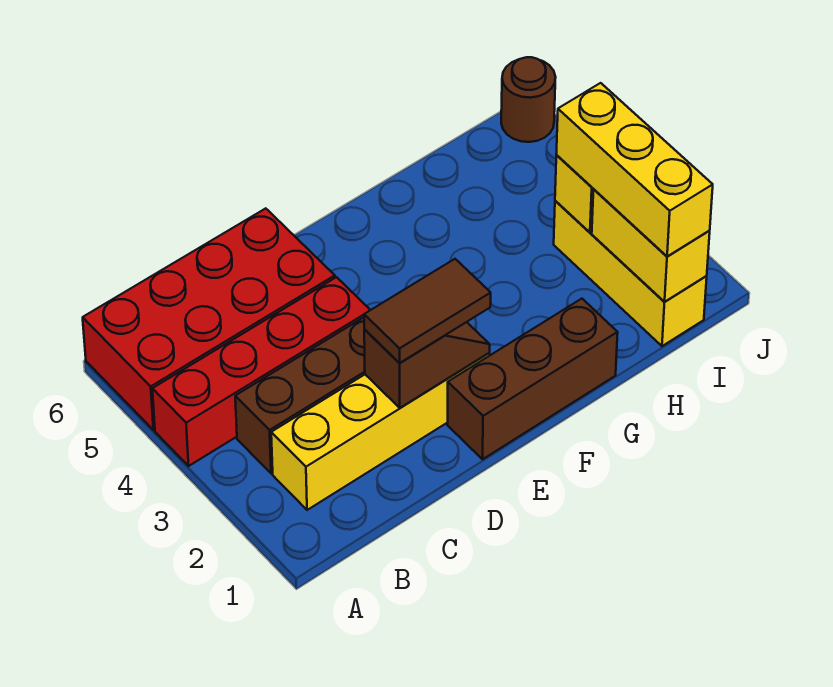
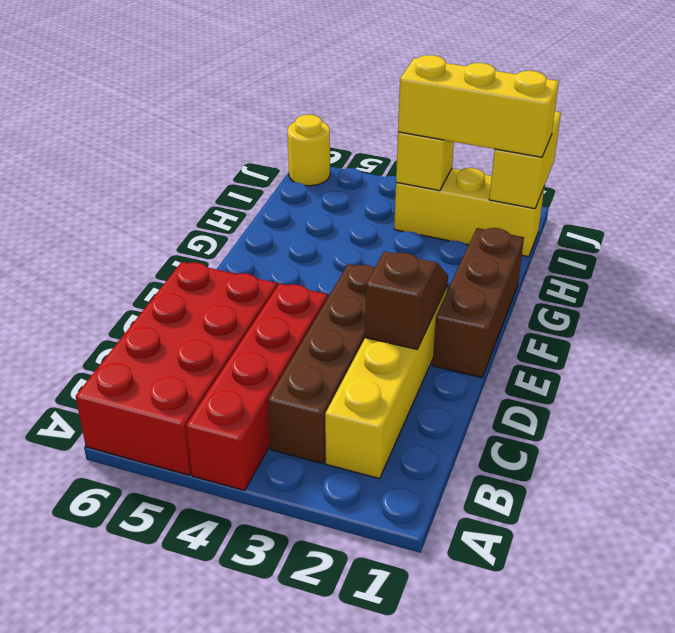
brown 1x2 tile [364,259,491,363] -> none
yellow 1x2 brick [592,190,710,302] -> yellow 1x2 brick turned to [489,111,561,209]
brown 1x1 round brick [501,57,556,142] -> yellow 1x1 round brick [288,115,330,186]

